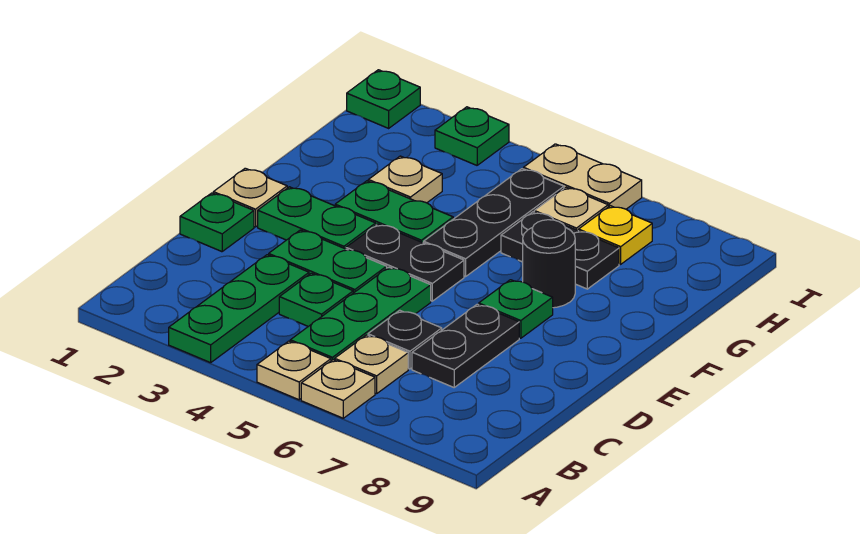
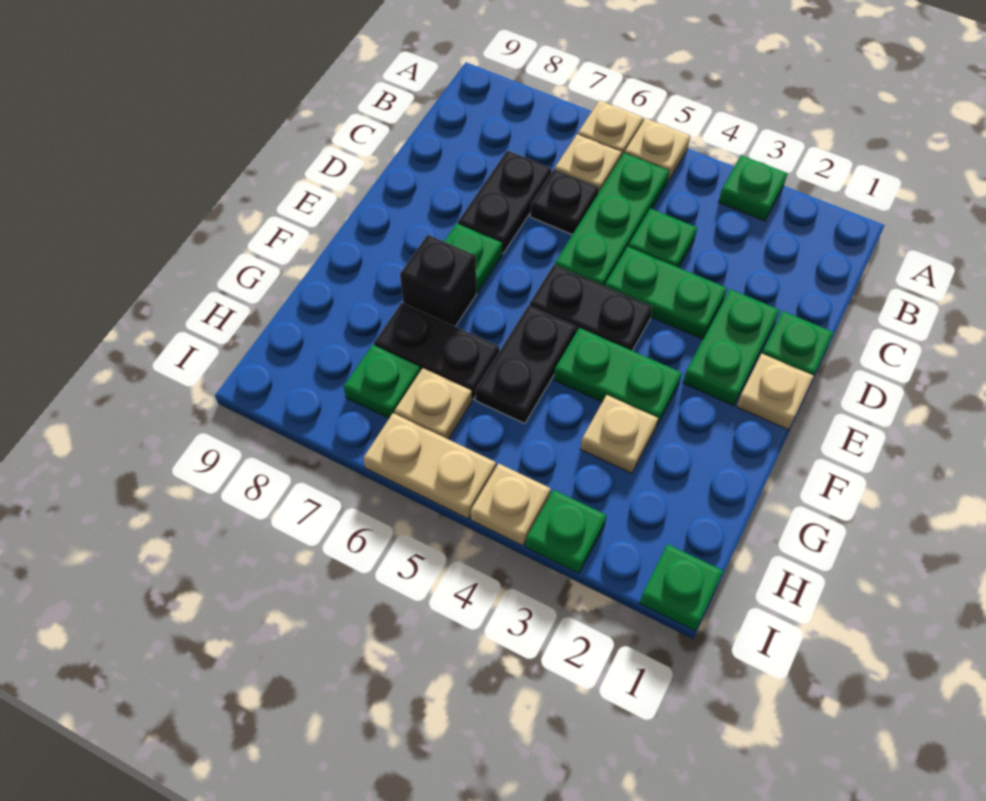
green 1x3 plate [169,255,309,363] -> green 1x1 plate [719,155,788,221]
green 1x2 plate [258,187,376,249] -> green 1x2 plate turned to [683,289,780,406]
black 1x3 plate [424,169,564,277] -> black 1x2 plate [475,305,577,424]
black 1x1 round brick [523,220,575,308] -> black 1x1 brick [400,235,476,326]
yellow 1x1 plate [579,206,652,264] -> green 1x1 plate [344,345,421,418]
none -> tan 1x1 plate [471,464,551,546]

